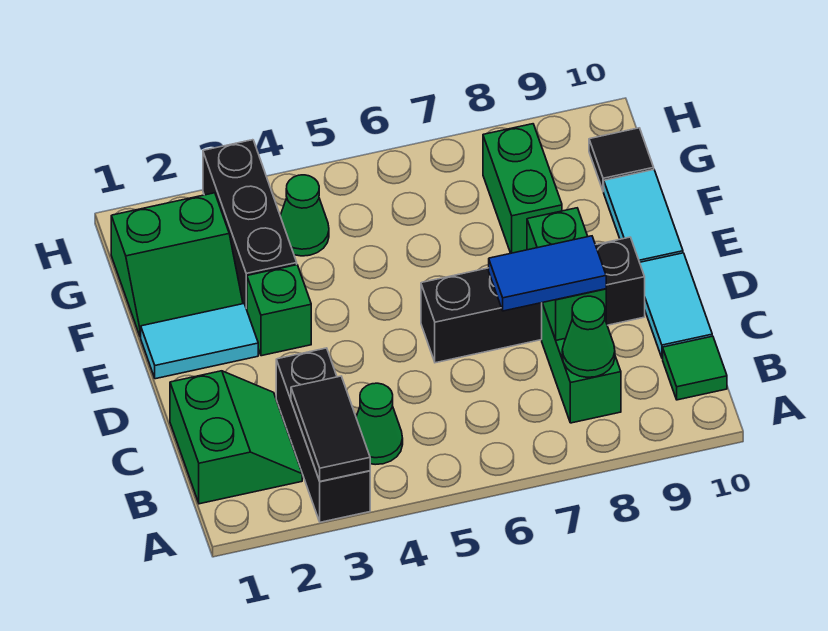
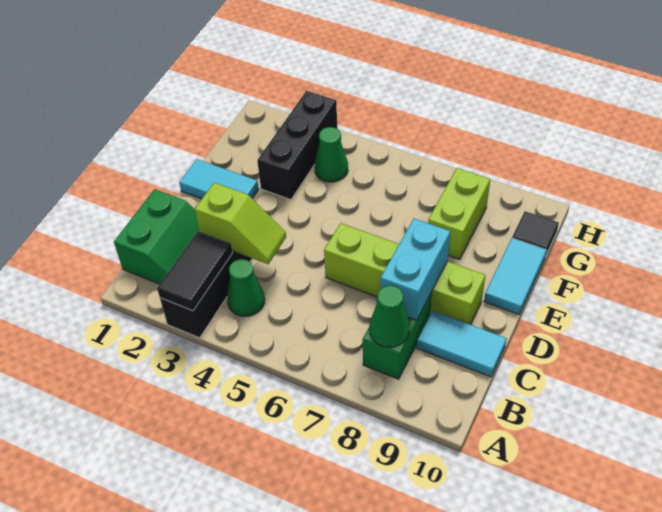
green 1x1 tile [663,336,727,400] -> none
none -> lime 1x2 slope [195,183,286,264]
blue 1x2 tile [489,236,606,311] -> none
green 1x2 brick [527,208,606,340] -> cyan 1x2 brick [380,219,450,320]
cyan 1x2 tile [640,253,712,358] -> cyan 1x2 tile turned to [417,311,507,377]
black 1x4 brick [421,237,645,363] -> lime 1x4 brick [324,223,485,325]
green 1x1 brick [247,265,311,356] -> none
green 2x2 slope [111,193,243,337] -> none
green 1x2 brick [483,124,562,253] -> lime 1x2 brick [428,168,490,260]

